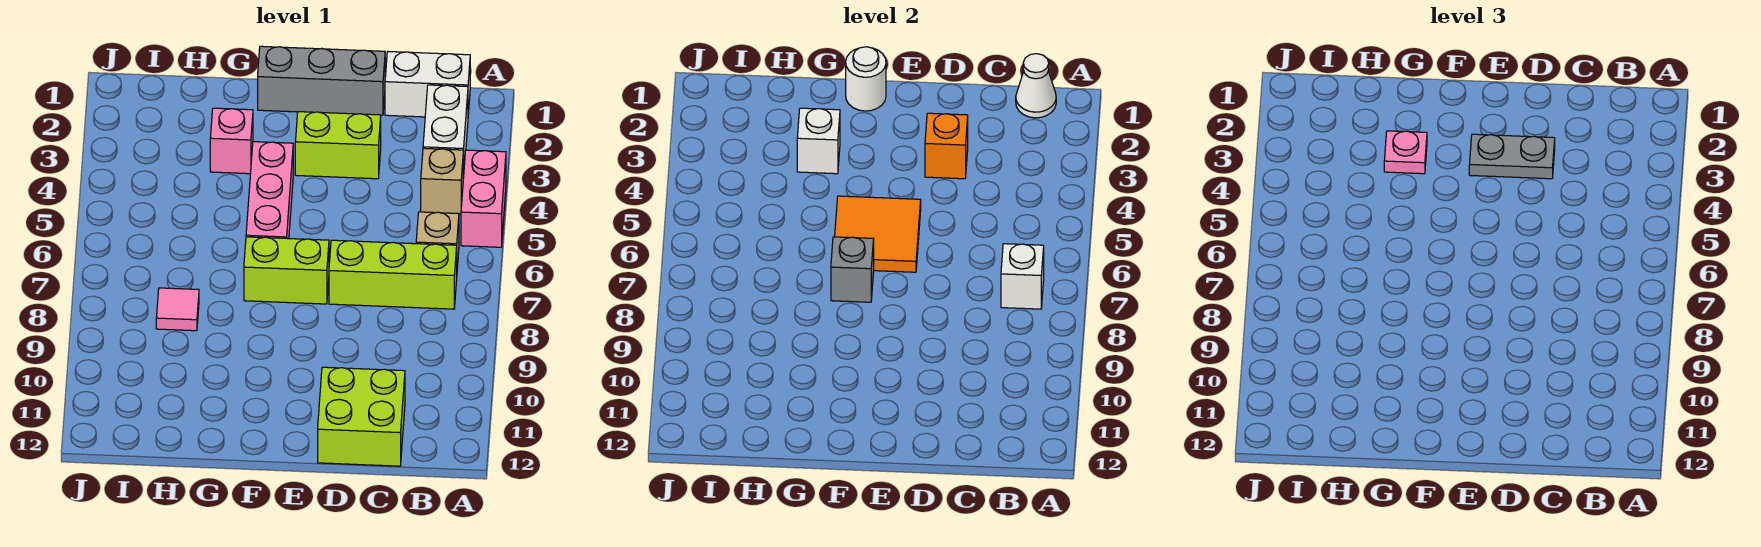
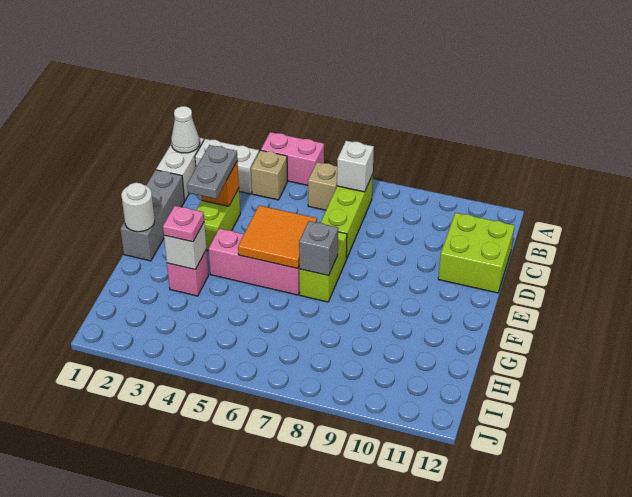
pink 1x1 tile [156,288,199,331] -> none

